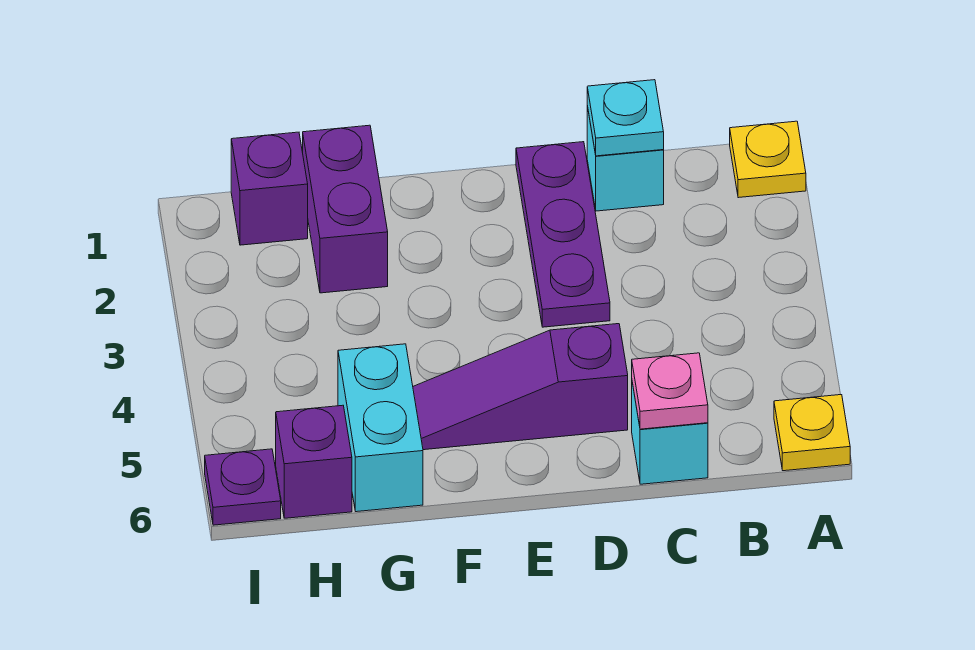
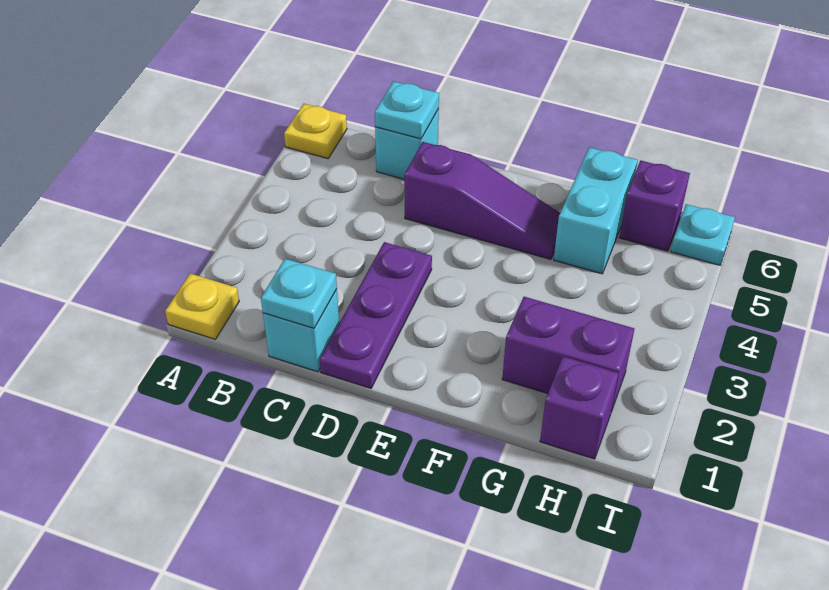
pink 1x1 plate [632,353,708,429] -> cyan 1x1 plate [375,81,439,139]
purple 1x2 brick [303,125,388,293] -> purple 1x2 brick turned to [502,297,634,411]
purple 1x1 plate [205,449,281,525] -> cyan 1x1 plate [671,204,735,265]

